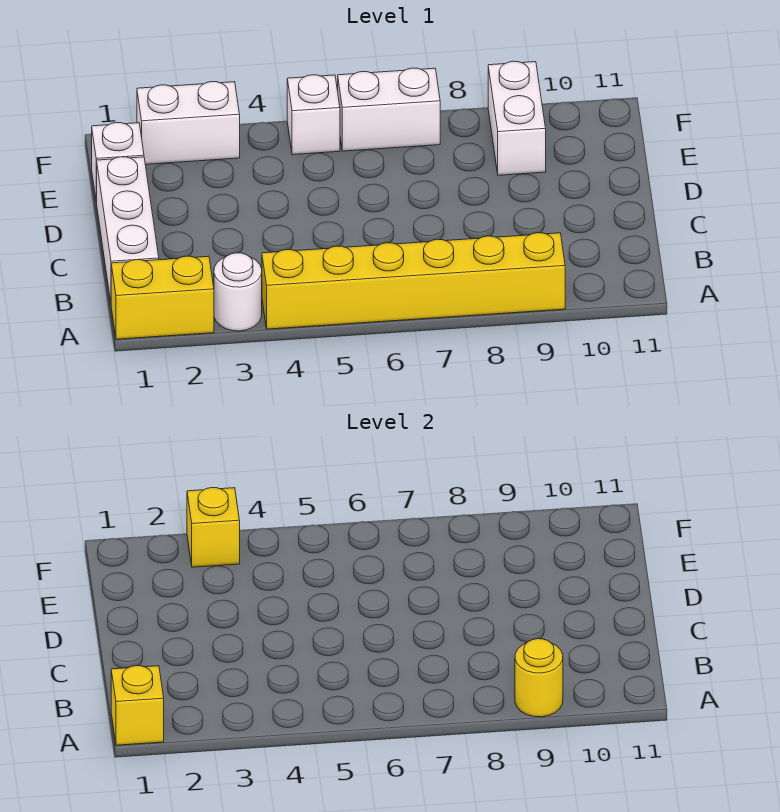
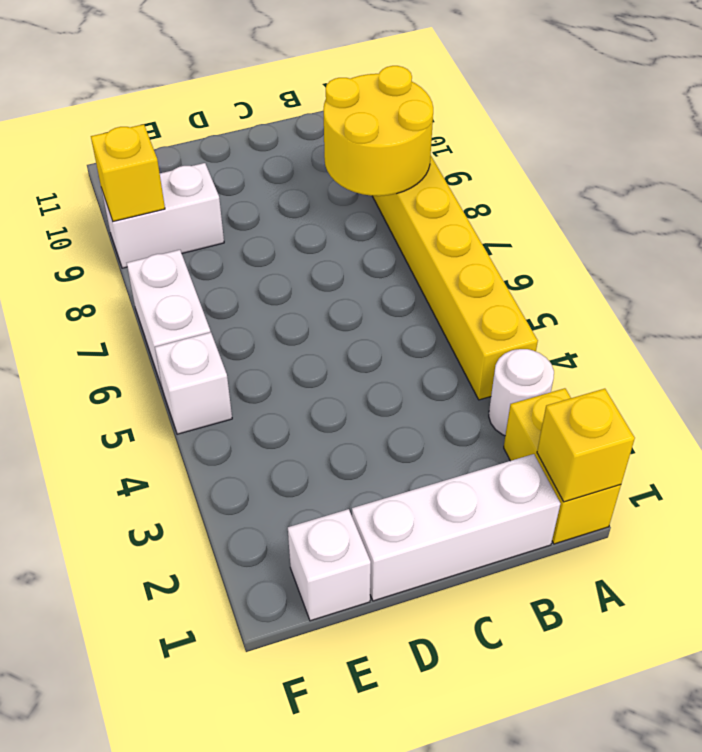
yellow 1x1 round brick [515,639,563,717] -> yellow 2x2 round brick [323,66,433,196]
white 1x2 brick [137,82,240,164] -> none
yellow 1x1 brick [187,488,240,567] -> yellow 1x1 brick moved to [91,124,165,221]

